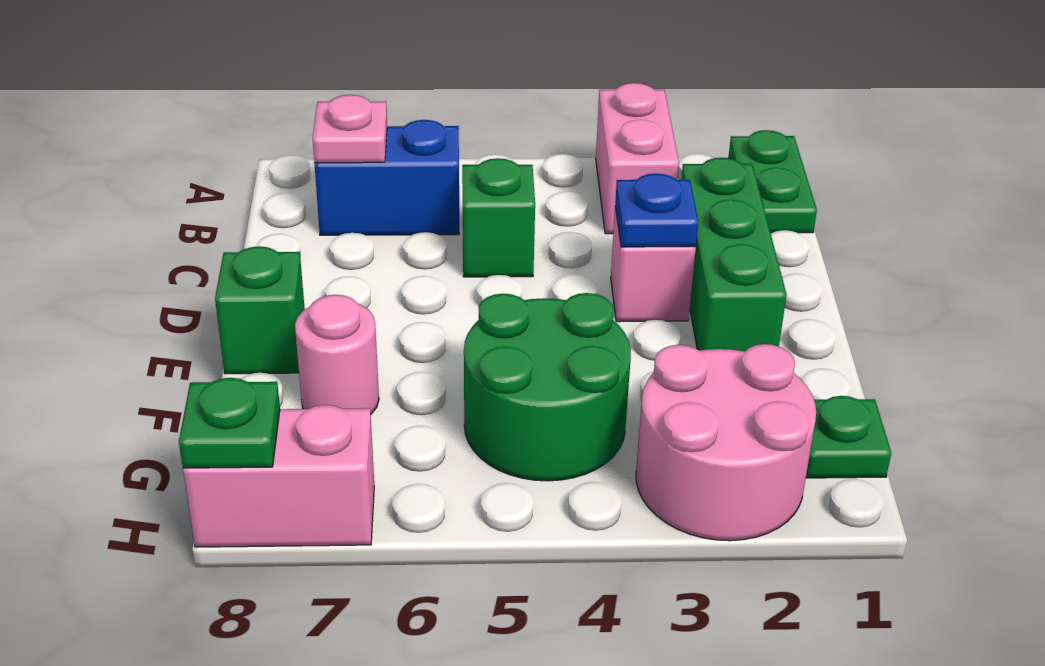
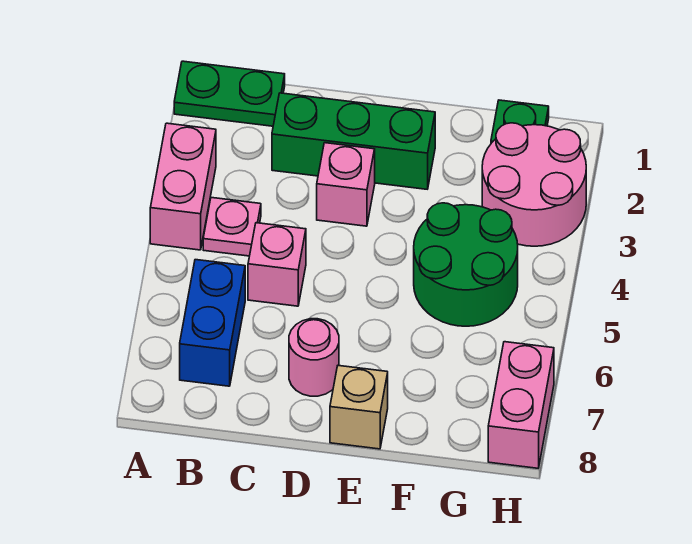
pink 1x2 brick [596,83,679,234] -> pink 1x2 brick turned to [150,123,216,250]
pink 1x1 plate [313,95,387,163] -> pink 1x1 plate moved to [203,198,261,256]
green 1x1 brick [462,158,535,277] -> pink 1x1 brick [248,223,306,306]
blue 1x1 plate [615,173,698,247] -> none
green 1x1 brick [215,246,305,374] -> tan 1x1 brick [330,366,388,449]
pink 1x1 round brick [295,295,379,414] -> pink 1x1 round brick moved to [289,319,339,396]
green 1x1 plate [179,378,280,468] -> none

